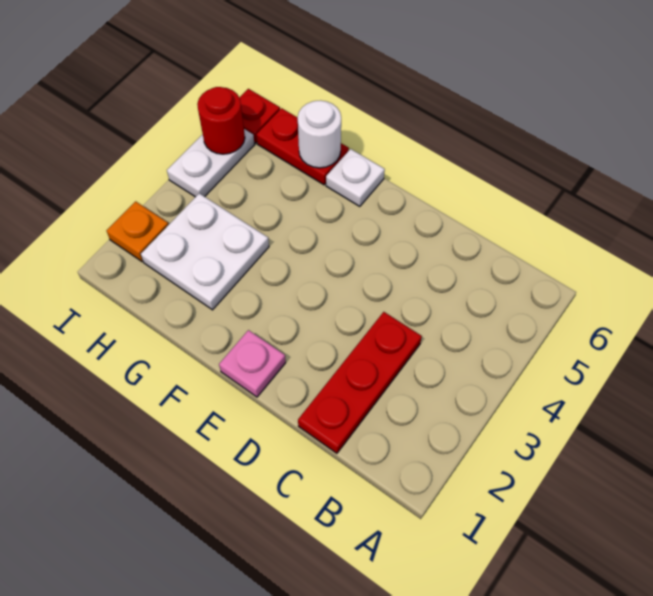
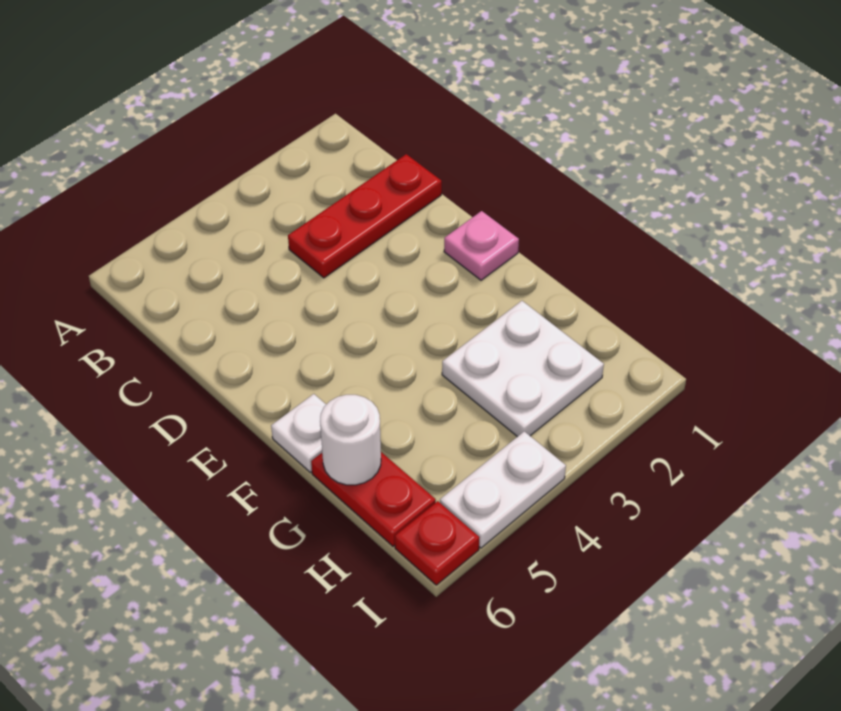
orange 1x1 plate [106,201,169,262] -> none
red 1x1 round brick [197,87,245,154] -> none

